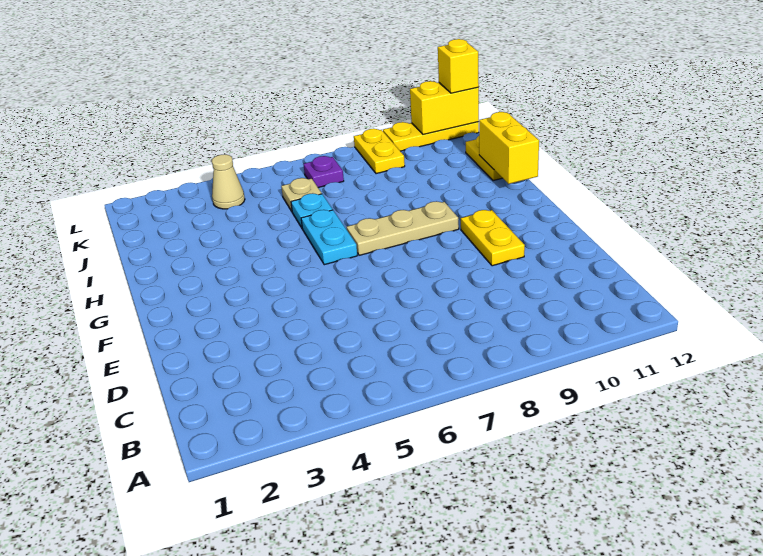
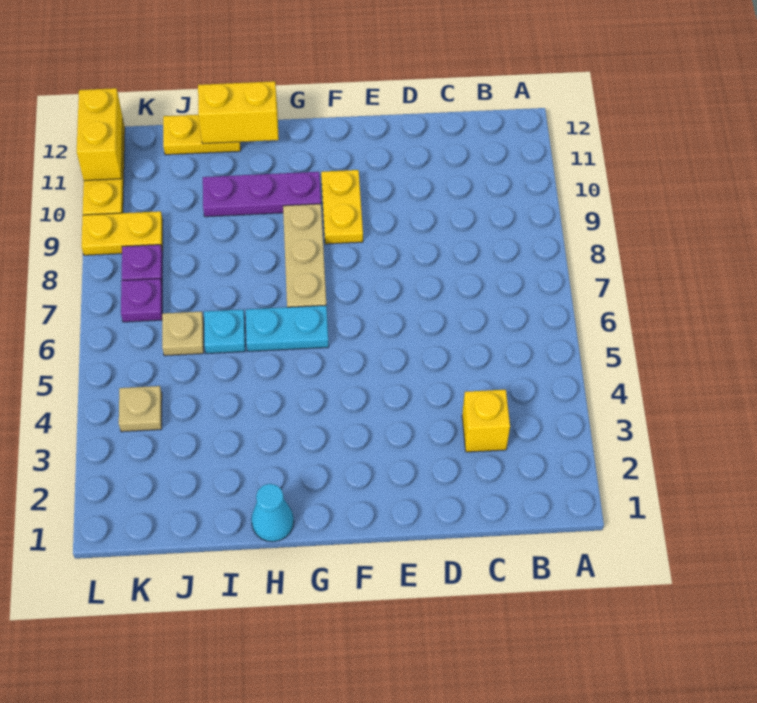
yellow 1x2 plate [461,210,525,266] -> yellow 1x2 plate turned to [321,170,363,244]
none -> purple 1x3 plate [203,172,321,217]
none -> cyan 1x1 cone [251,484,294,542]
tan 1x1 cone [212,154,245,209] -> tan 1x1 plate [119,386,162,432]
none -> purple 1x1 plate [122,245,163,282]
yellow 1x1 brick [438,39,479,93] -> yellow 1x1 brick moved to [462,390,510,452]

